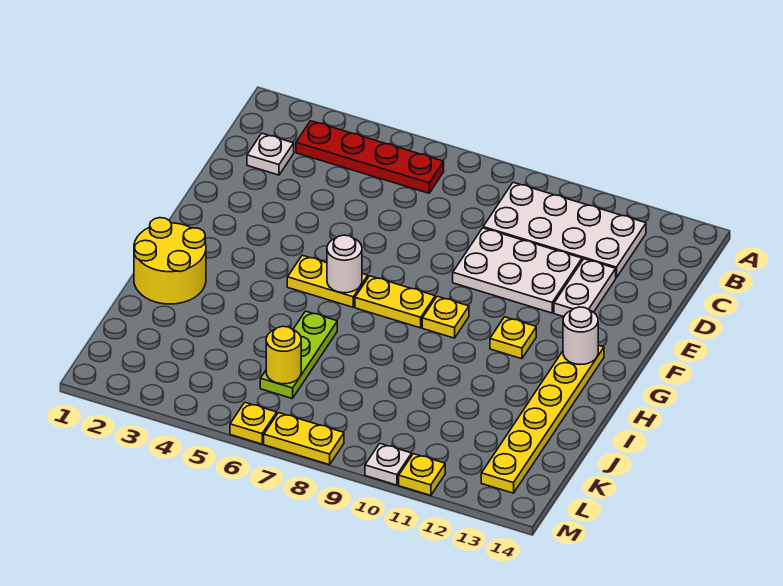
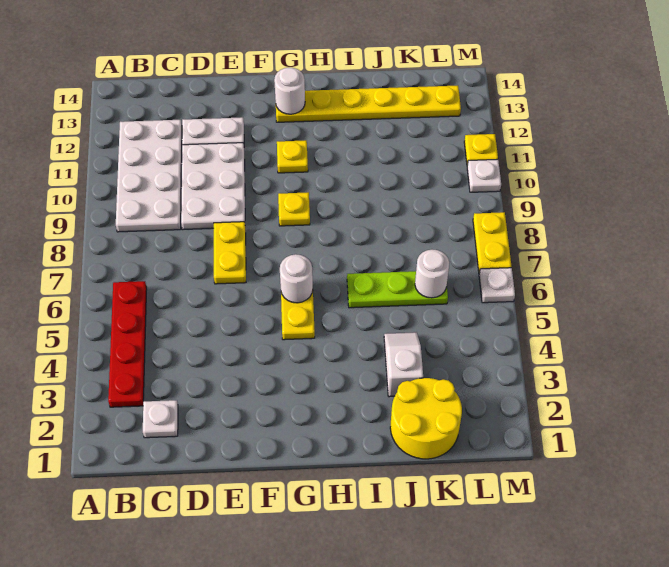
yellow 1x2 plate [355,276,435,328] -> yellow 1x2 plate moved to [214,222,246,284]
yellow 2x2 round brick [134,218,206,304] -> yellow 2x2 round brick moved to [390,378,462,459]
none -> white 1x2 slope [384,332,423,397]
yellow 1x1 round brick [266,326,301,384] -> white 1x1 round brick [415,250,449,298]
yellow 1x1 plate [230,402,277,444] -> white 1x1 plate [479,268,515,303]

